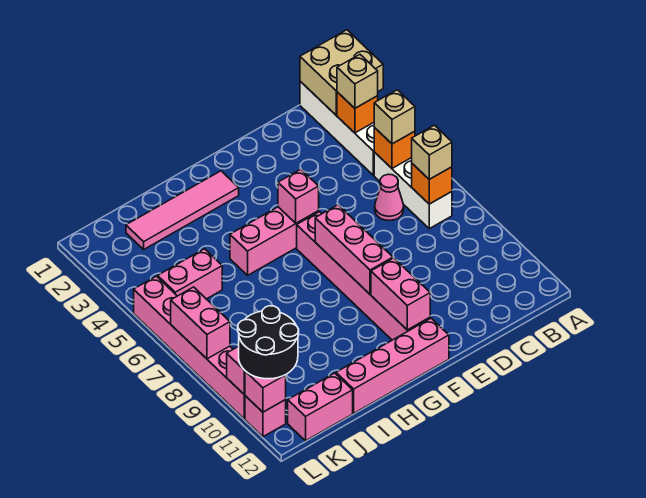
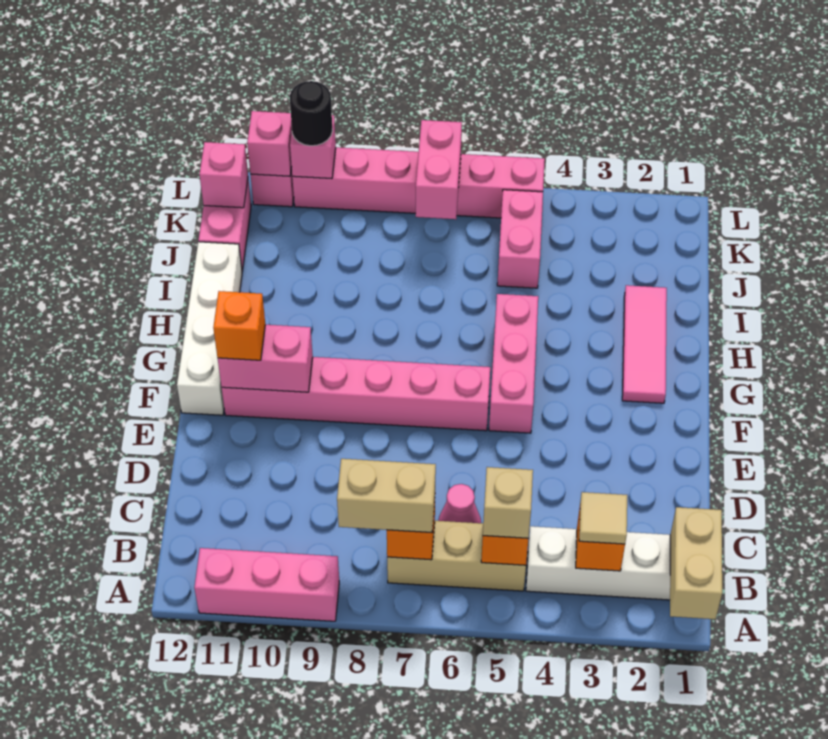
tan 2x2 brick [300,30,383,115] -> tan 1x2 brick [670,507,722,619]
tan 1x1 brick [337,54,378,108] -> tan 1x1 tile [579,492,627,544]
white 1x3 brick [374,152,452,229] -> tan 1x3 brick [387,521,526,591]
tan 1x1 brick [412,125,452,179] -> tan 1x2 brick [337,459,436,533]
pink 1x1 brick [278,169,319,223] -> pink 1x1 brick moved to [199,142,248,208]
pink 1x3 brick [315,205,393,294] -> pink 1x3 brick moved to [194,548,339,621]
none -> orange 1x1 brick [213,291,265,360]
pink 1x4 brick [336,318,449,413] -> white 1x4 brick [177,242,242,415]
pink 1x4 tile [126,171,239,249] -> pink 1x3 tile [622,285,667,403]
black 2x2 round brick [238,306,299,379] -> black 1x1 round brick [290,81,333,146]
pink 1x2 brick [171,287,230,359] -> pink 1x2 brick turned to [416,120,462,219]

